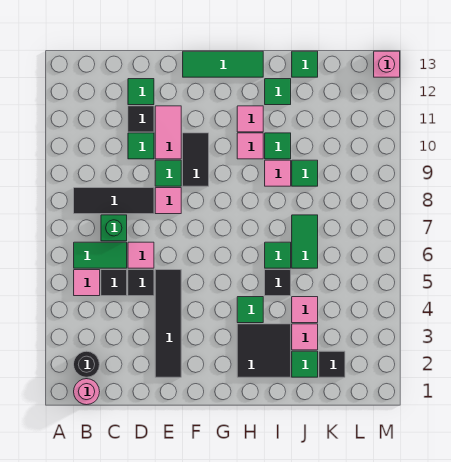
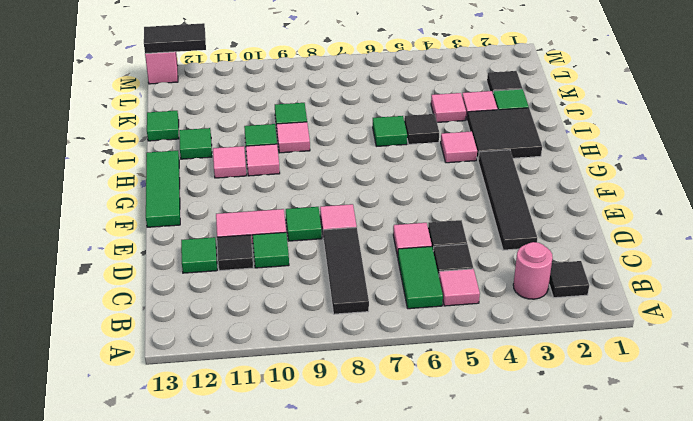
pink 1x1 round brick [74,379,100,405] -> pink 1x1 round brick moved to [513,242,553,299]
black 1x1 round brick [74,351,100,377] -> black 1x1 tile [549,261,589,298]
green 1x1 brick [101,215,127,241] -> none
black 1x4 tile [155,270,181,377] -> black 1x4 tile turned to [478,150,537,250]
black 1x2 tile [183,133,209,186] -> black 1x2 tile moved to [144,23,206,54]
green 1x1 tile [237,297,263,323] -> pink 1x1 tile [441,131,477,163]
green 1x2 tile [292,215,318,268] -> none

